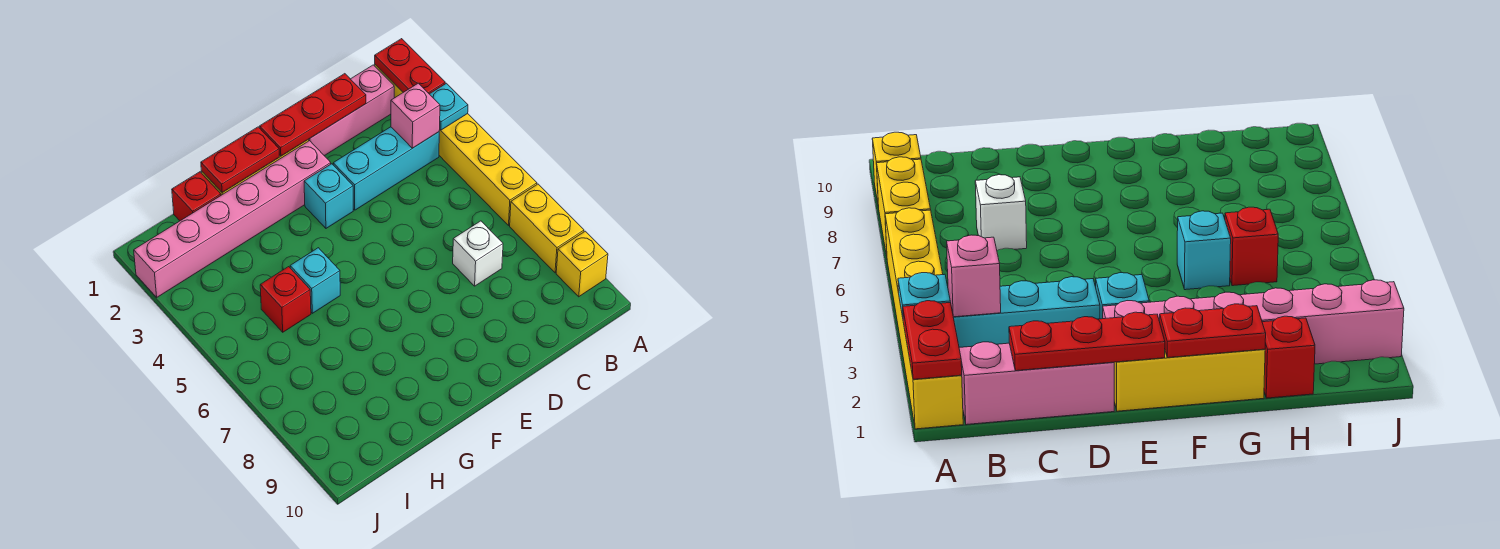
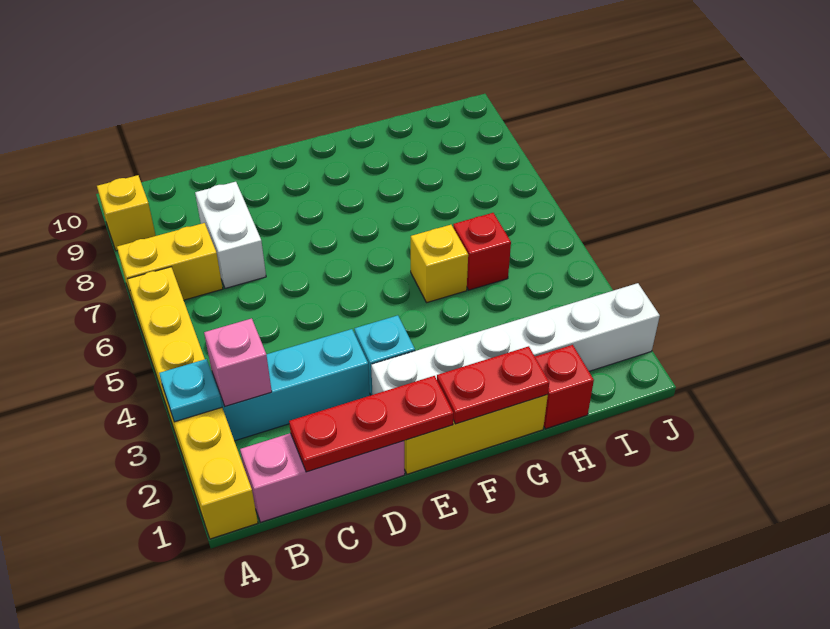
red 1x2 plate [375,39,445,94] -> none
yellow 1x2 brick [510,184,584,273] -> yellow 1x2 brick turned to [117,223,223,308]
white 1x1 brick [453,221,503,286] -> white 1x2 brick [195,182,266,288]
pink 1x6 brick [134,141,331,297] -> white 1x6 brick [371,283,660,395]
cyan 1x1 brick [290,248,340,313] -> yellow 1x1 brick [411,225,468,303]

